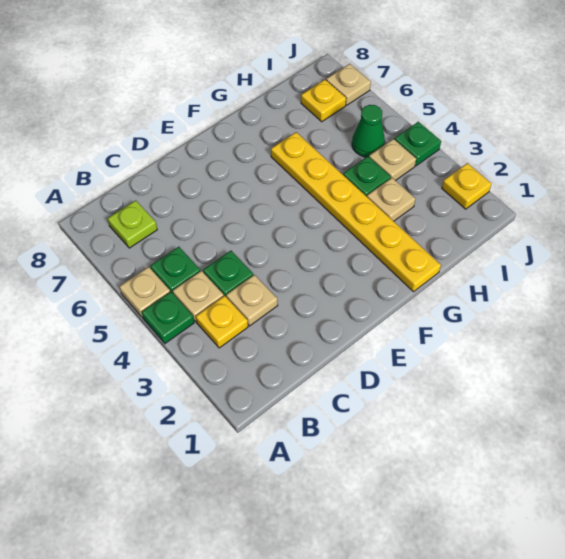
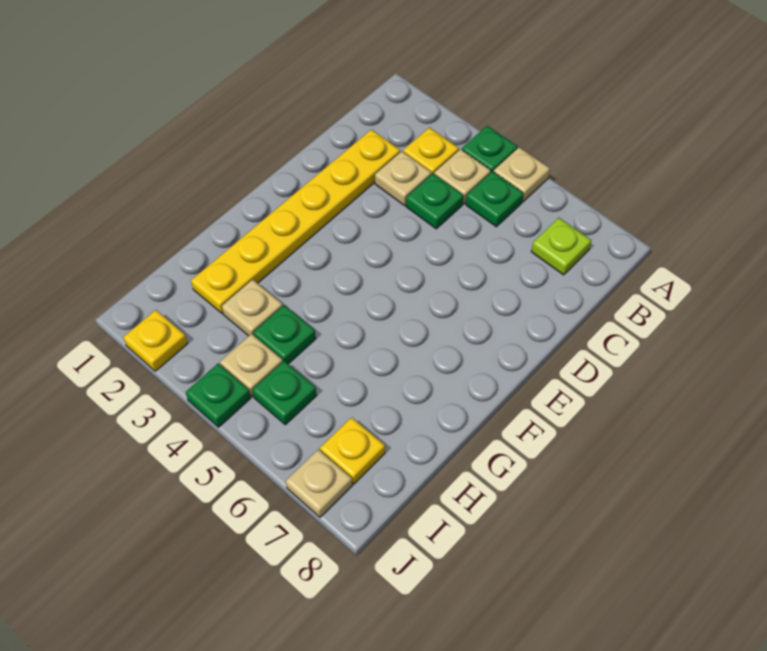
yellow 1x6 plate [271,132,441,292] -> yellow 1x6 plate turned to [191,130,400,314]
green 1x1 cone [352,105,385,157] -> green 1x1 plate [252,361,317,425]

